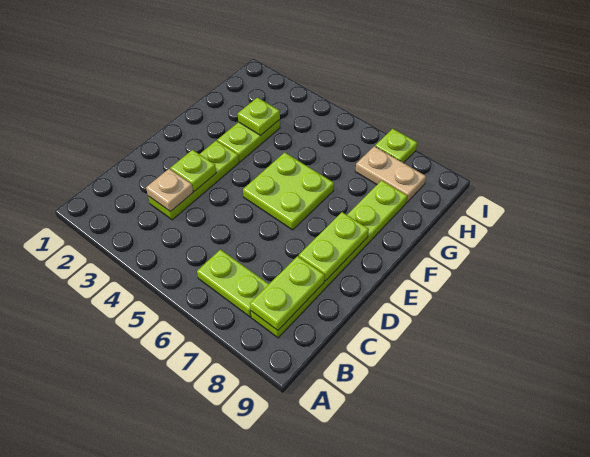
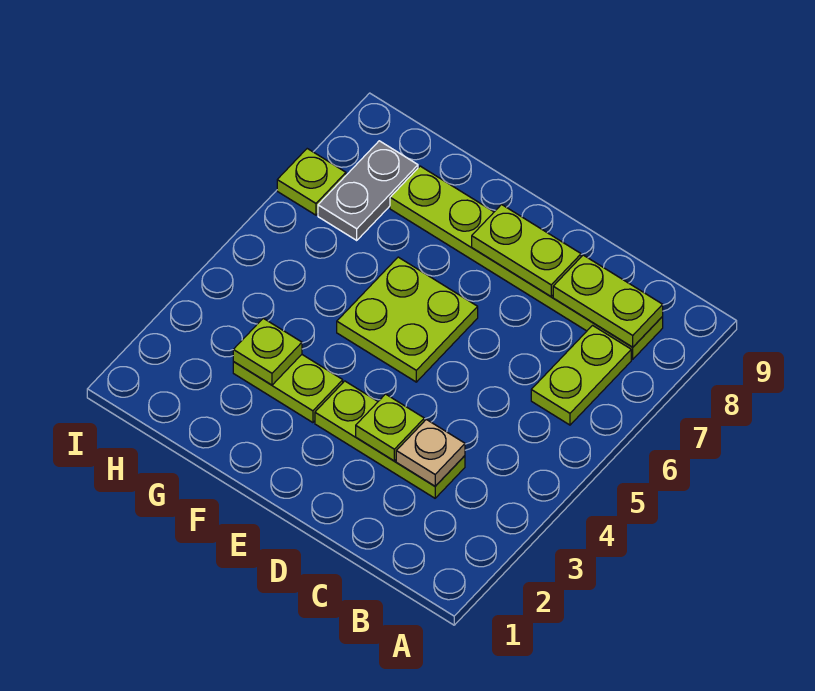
tan 1x2 plate [355,146,426,203] -> grey 1x2 plate [318,141,418,240]

